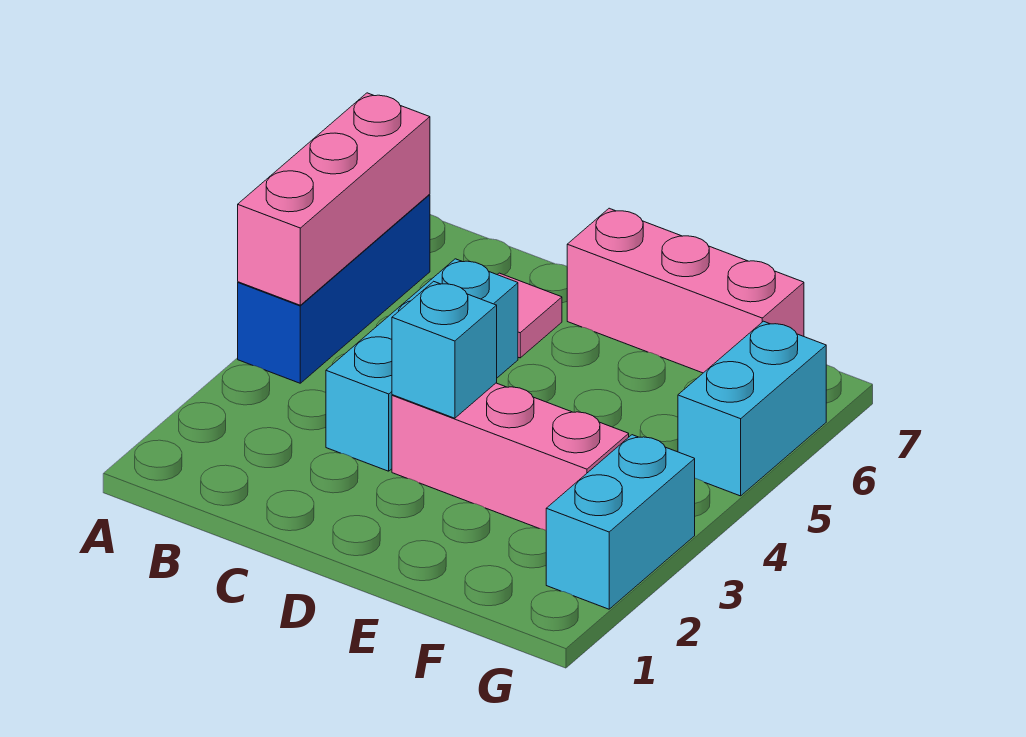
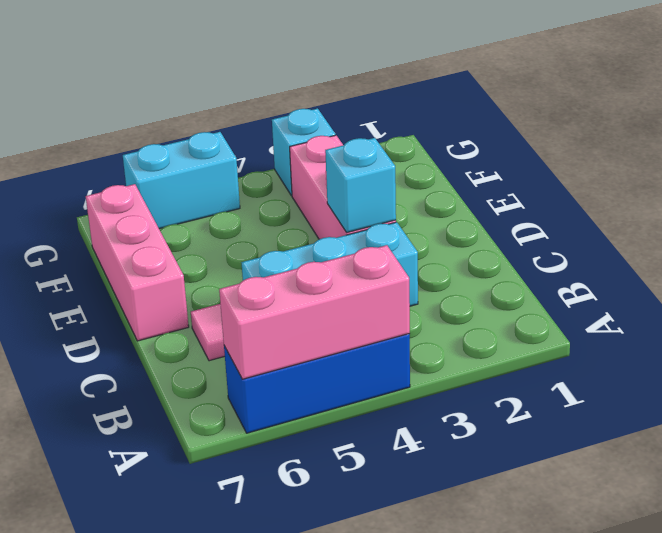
cyan 1x2 brick [546,435,695,609] -> cyan 1x1 brick [272,108,335,196]

